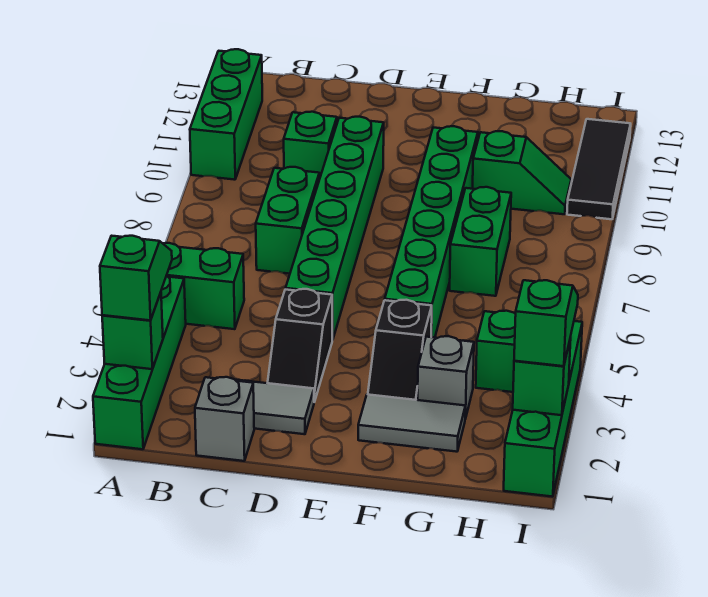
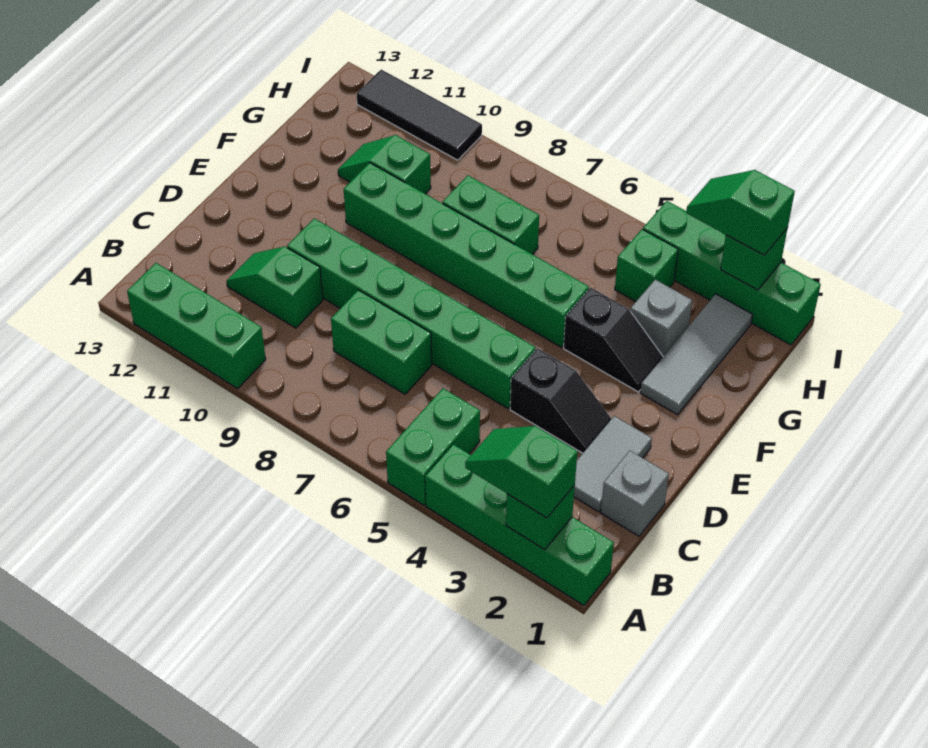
grey 1x2 tile [358,394,465,452] -> grey 1x3 tile [640,294,753,415]
green 1x2 slope [473,131,571,214] -> green 1x2 slope turned to [338,135,431,194]

